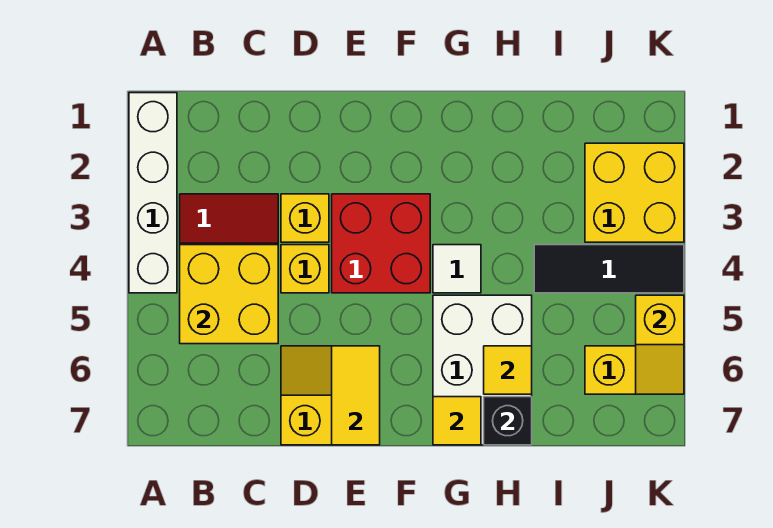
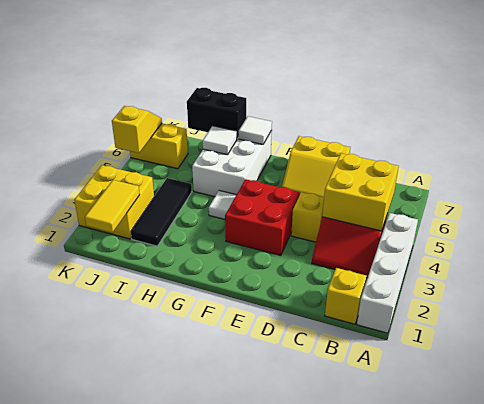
yellow 1x1 brick [281,194,329,242] -> yellow 1x1 brick moved to [325,268,367,324]
yellow 1x2 tile [332,346,380,445] -> yellow 1x2 tile moved to [85,180,140,233]
yellow 1x1 tile [433,397,481,445] -> white 1x1 tile [239,116,272,144]
yellow 1x1 tile [484,346,532,394] -> white 1x1 tile [203,126,237,155]
black 1x1 brick [484,397,532,445] -> black 1x2 brick [187,88,246,139]
black 1x3 tile [534,245,684,293] -> black 1x3 tile turned to [131,178,192,246]

